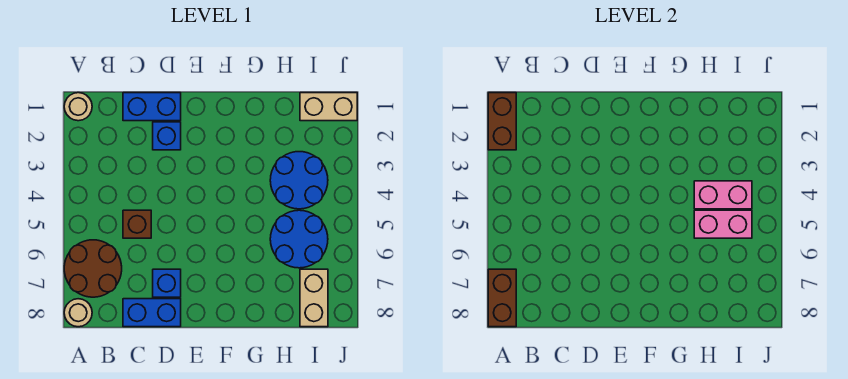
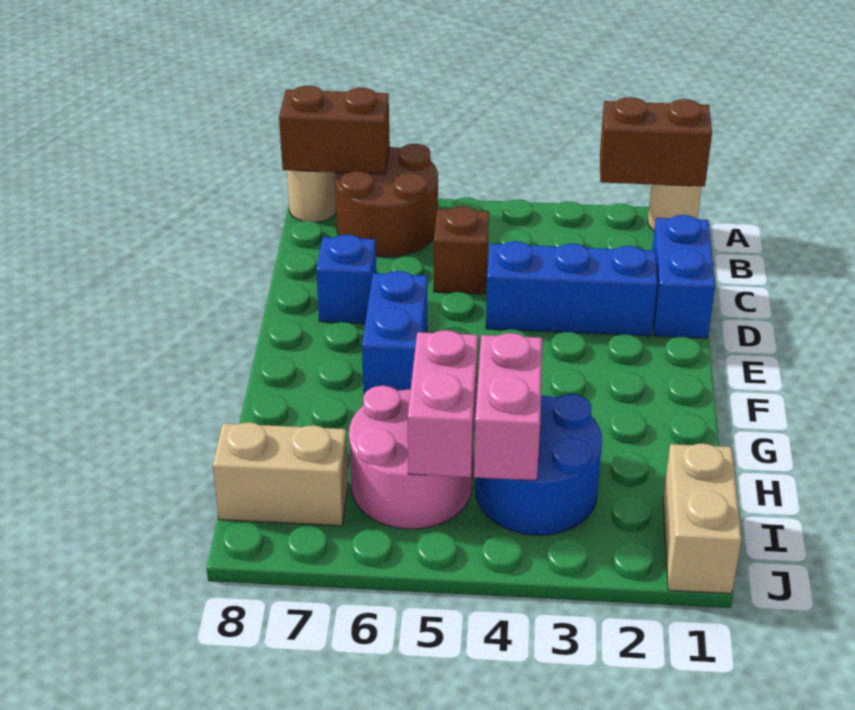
blue 1x2 brick [123,299,181,327] -> blue 1x2 brick moved to [362,271,427,394]
blue 1x1 brick [153,122,181,150] -> blue 1x3 brick [486,241,657,336]
blue 2x2 round brick [270,210,328,268] -> pink 2x2 round brick [349,386,474,529]

